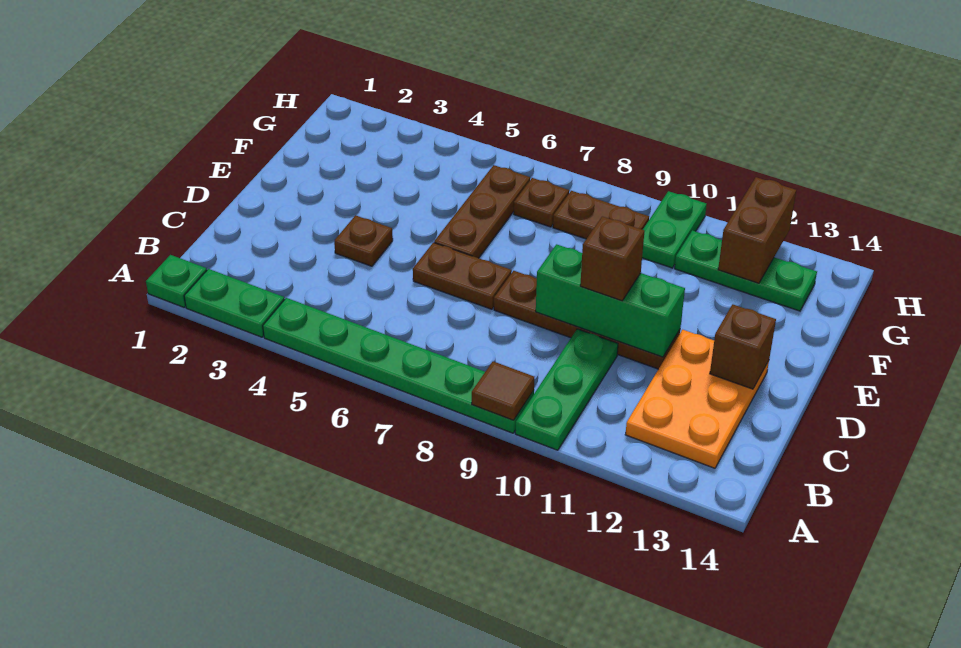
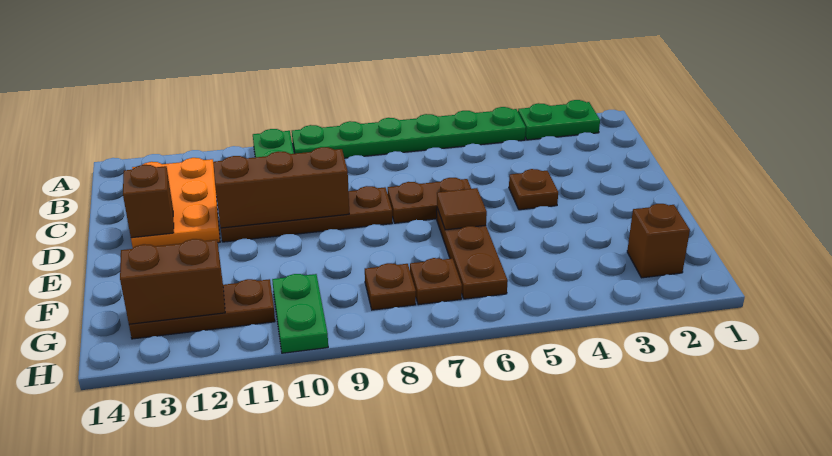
green 1x1 plate [146,255,207,307] -> none
brown 1x1 tile [472,361,534,420] -> brown 1x1 tile moved to [437,188,487,230]
green 1x3 brick [536,244,685,357] -> brown 1x3 brick [213,147,349,228]
brown 1x1 brick [580,216,644,301] -> brown 1x1 brick moved to [627,204,690,278]
brown 1x2 plate [553,191,649,239] -> brown 1x1 plate [365,263,416,310]
green 1x3 plate [675,230,817,311] -> brown 1x3 plate [129,279,275,339]
brown 1x2 brick [718,177,796,283] -> brown 1x2 brick turned to [120,239,225,324]

